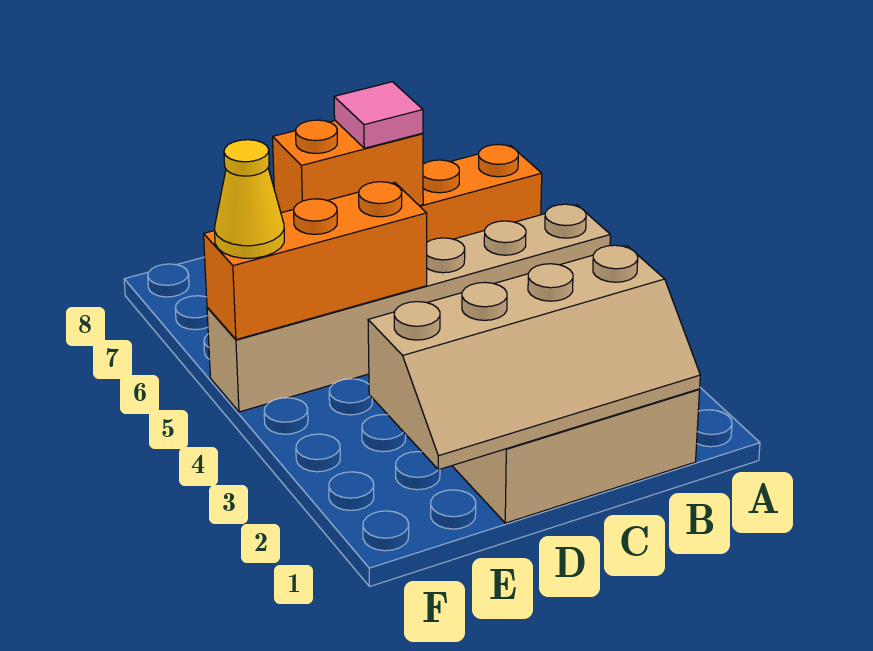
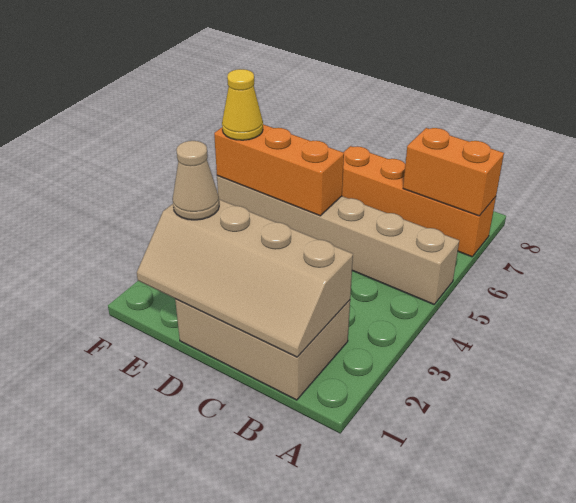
orange 1x2 brick [273,120,423,213] -> orange 1x2 brick moved to [403,128,504,216]
pink 1x1 tile [334,82,423,148] -> none
none -> tan 1x1 cone [173,141,219,220]

